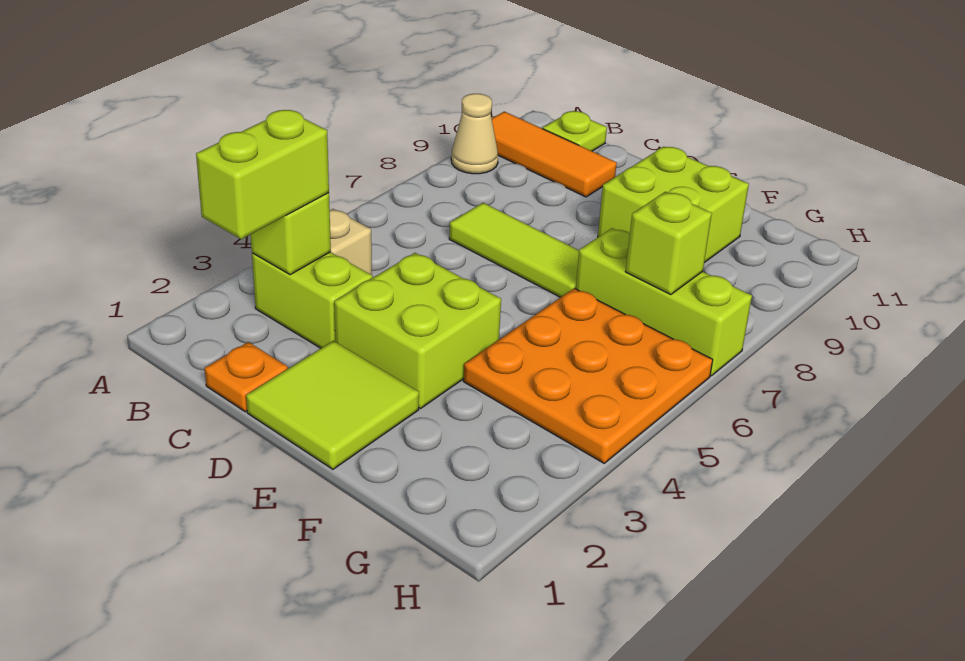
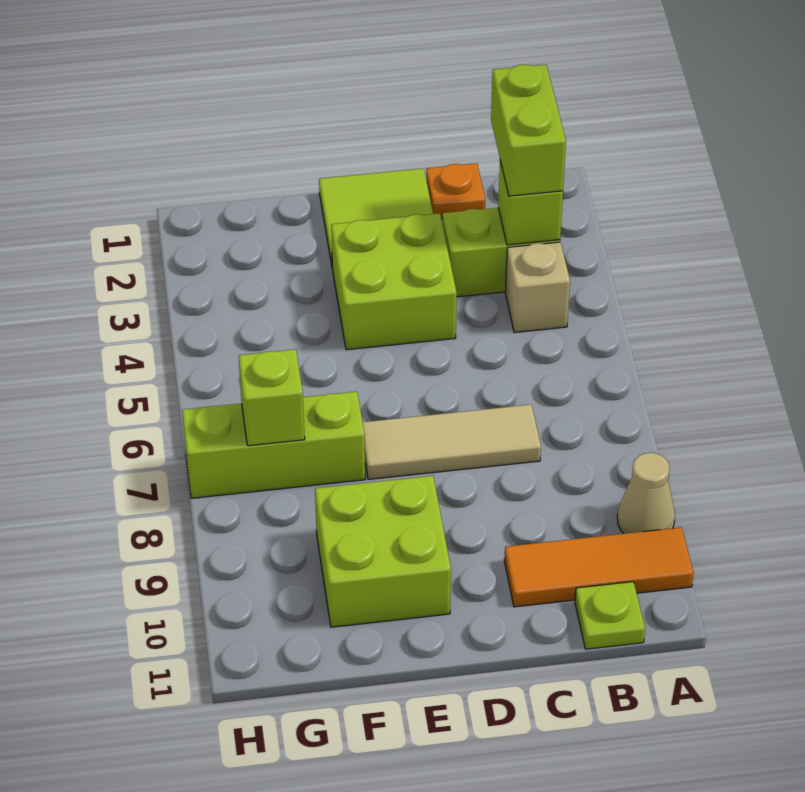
lime 1x3 tile [449,203,579,297] -> tan 1x3 tile [363,405,541,479]
orange 3x3 plate [463,288,713,463] -> none

